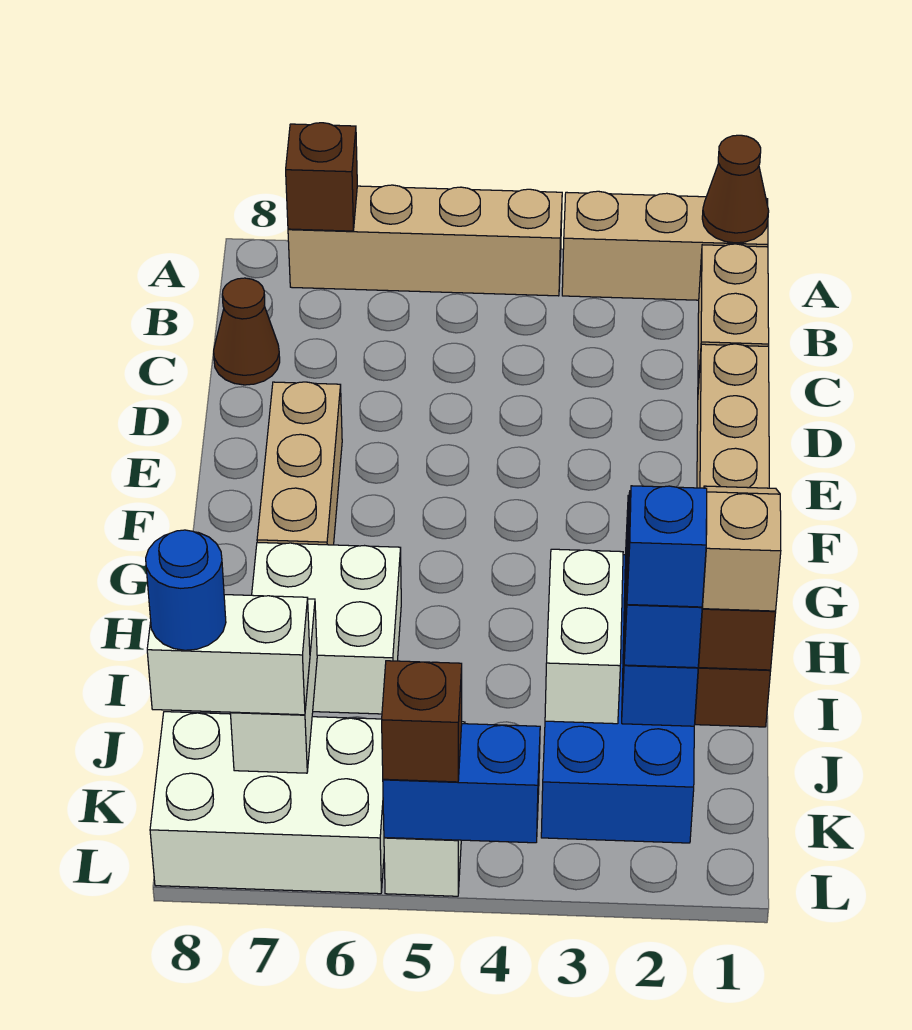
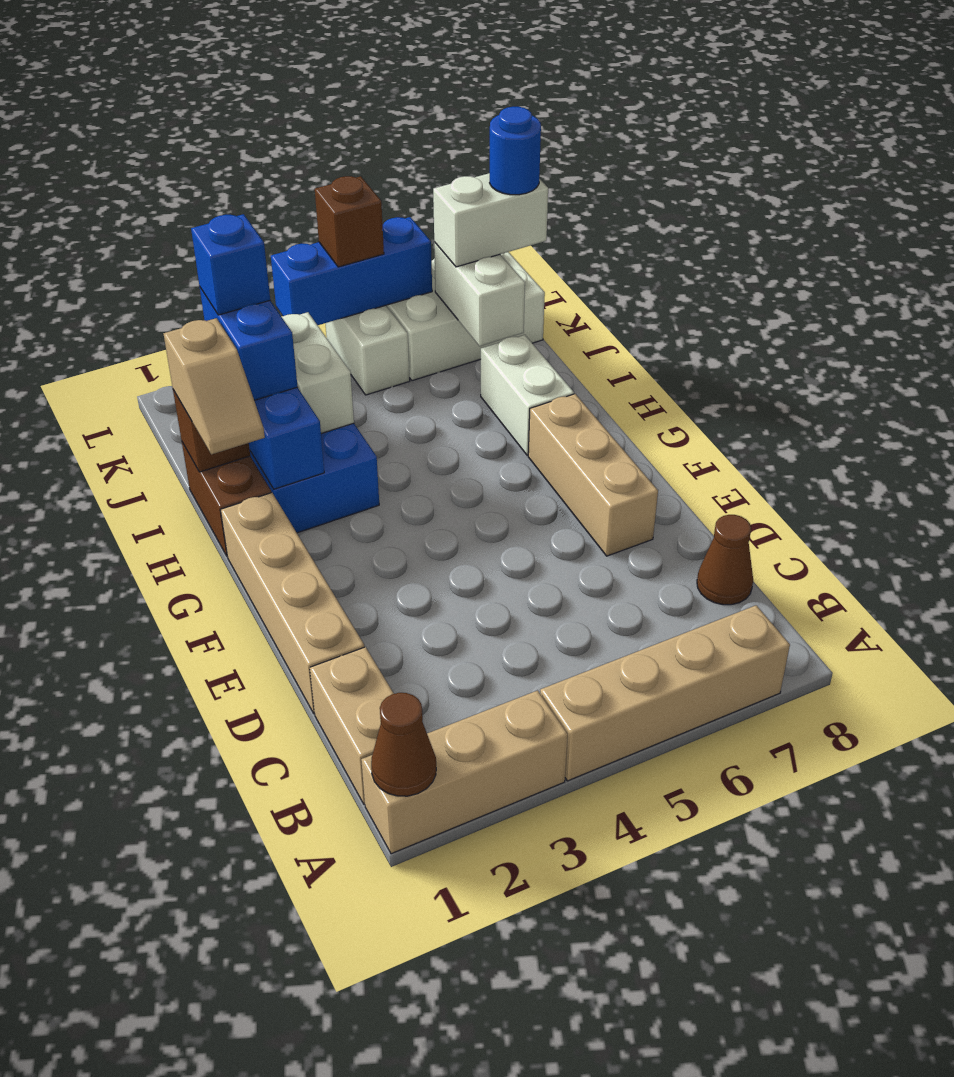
brown 1x1 brick [286,123,357,231] -> none
white 2x2 brick [252,543,401,714] -> white 1x2 brick [480,335,574,455]
blue 1x2 brick [383,724,540,843] -> blue 1x3 brick [271,217,432,325]

